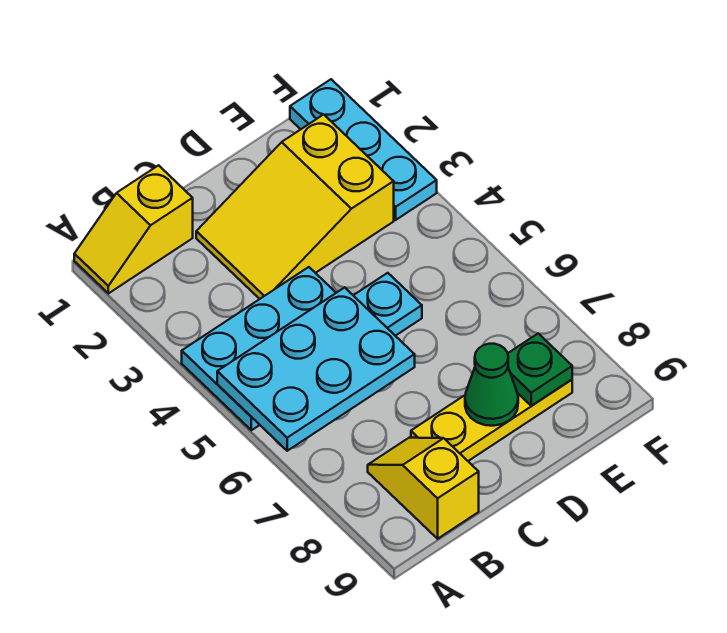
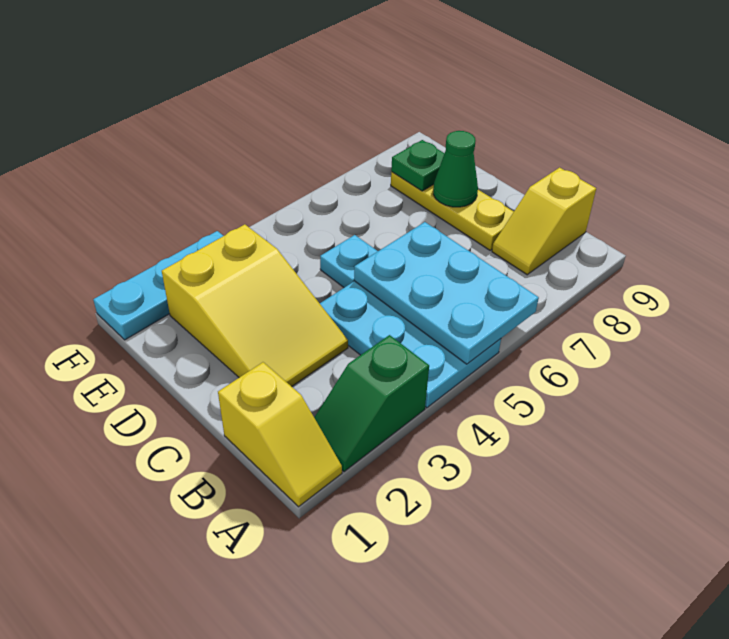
none -> green 1x2 slope [314,335,429,472]

